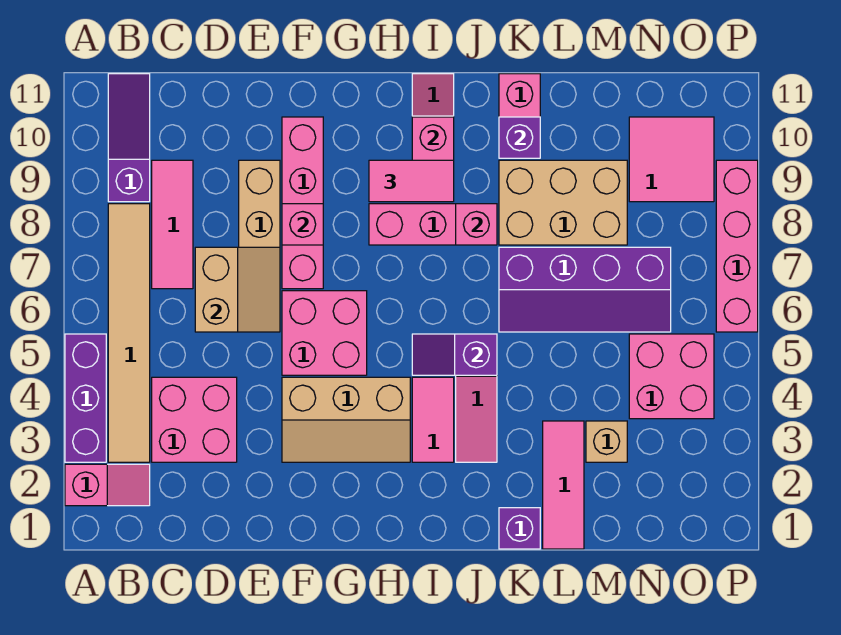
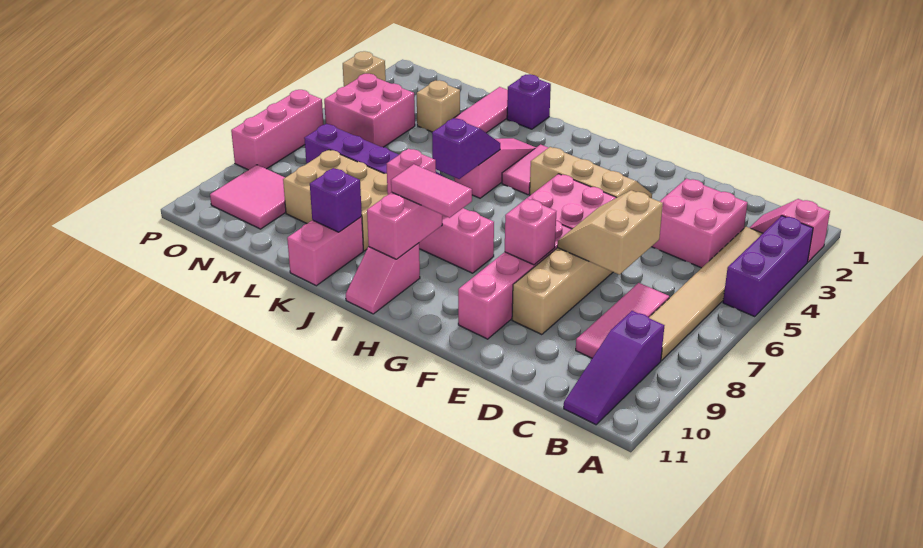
purple 1x2 slope [412,334,497,375] -> purple 1x2 slope turned to [432,118,500,179]
none -> tan 1x1 brick [343,51,386,87]
pink 1x4 brick [716,160,758,332] -> pink 1x3 brick [231,90,324,170]

